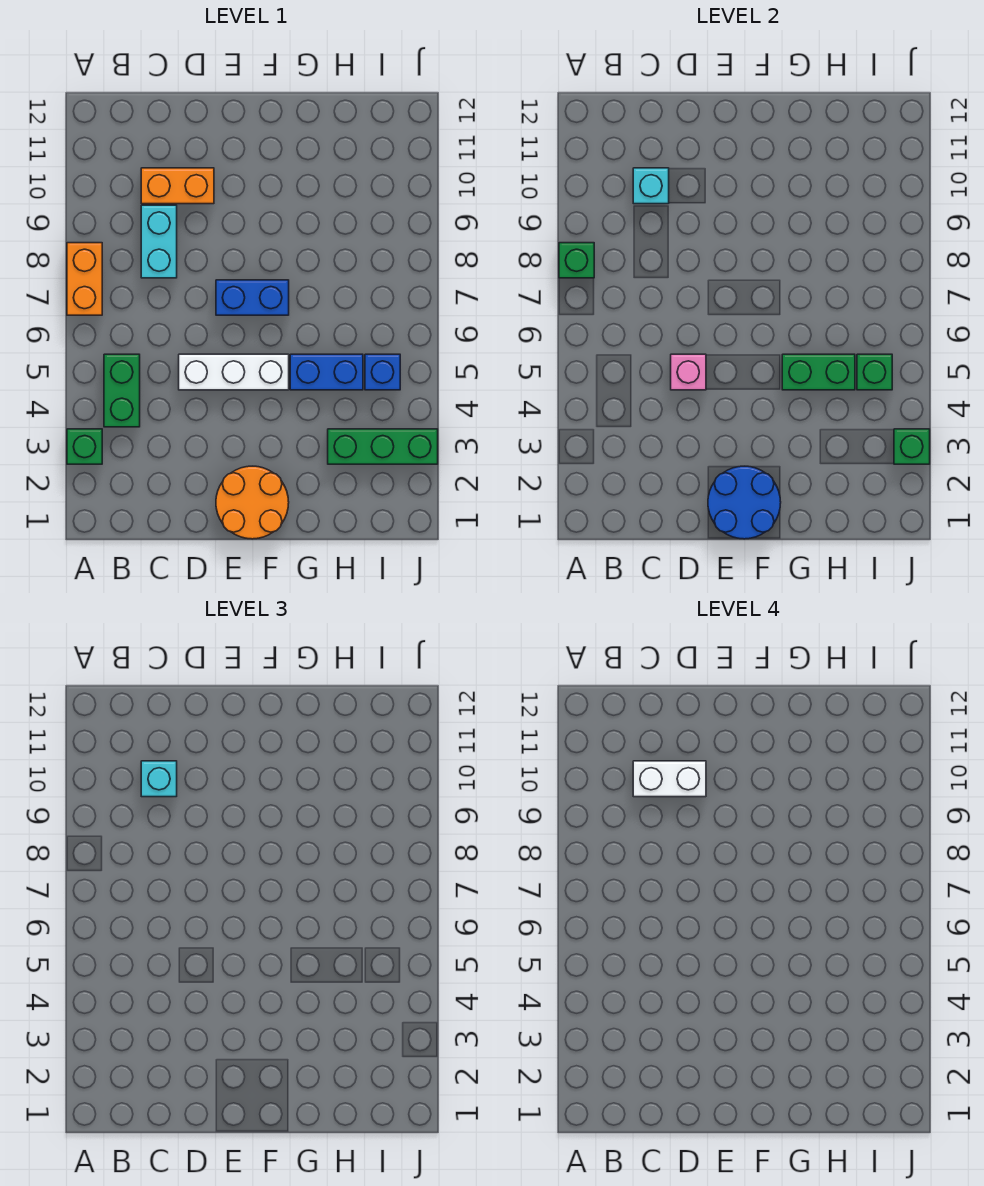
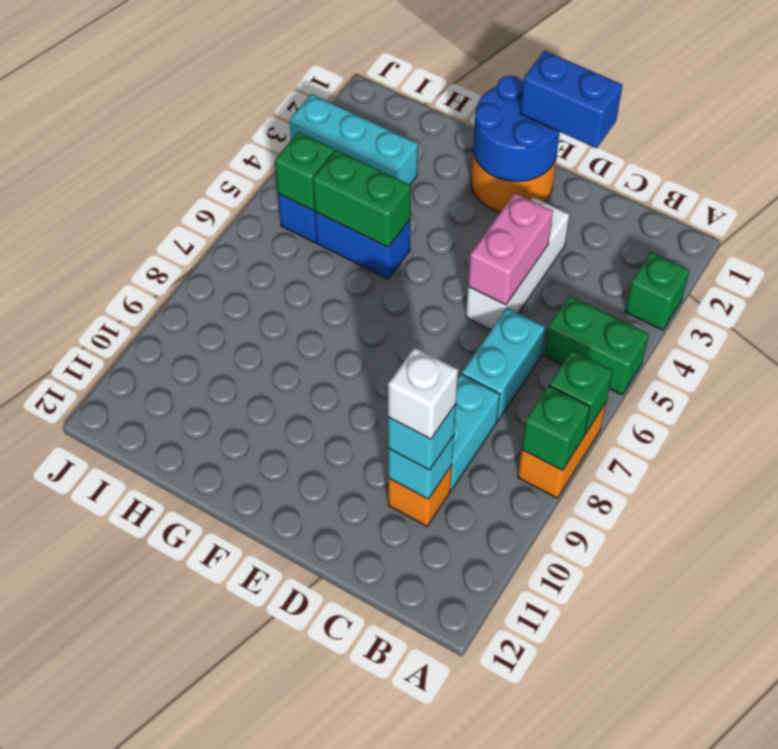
green 1x2 brick [104,354,140,427] -> green 1x2 brick turned to [544,296,649,395]
none -> cyan 1x2 brick [462,308,545,421]
orange 1x2 brick [141,168,214,204] -> orange 1x1 brick [388,465,452,526]
white 1x2 brick [633,761,706,797] -> white 1x1 brick [388,347,458,439]
white 1x3 brick [179,354,289,390] -> white 1x3 brick turned to [466,197,570,330]
pink 1x1 brick [671,354,706,390] -> pink 1x2 brick [468,193,553,305]
blue 1x2 brick [216,280,289,315] -> blue 1x2 brick moved to [520,51,622,148]
green 1x3 brick [328,429,438,464] -> cyan 1x3 brick [289,94,418,185]
green 1x1 brick [894,429,930,464] -> green 1x1 brick moved to [549,350,613,434]

